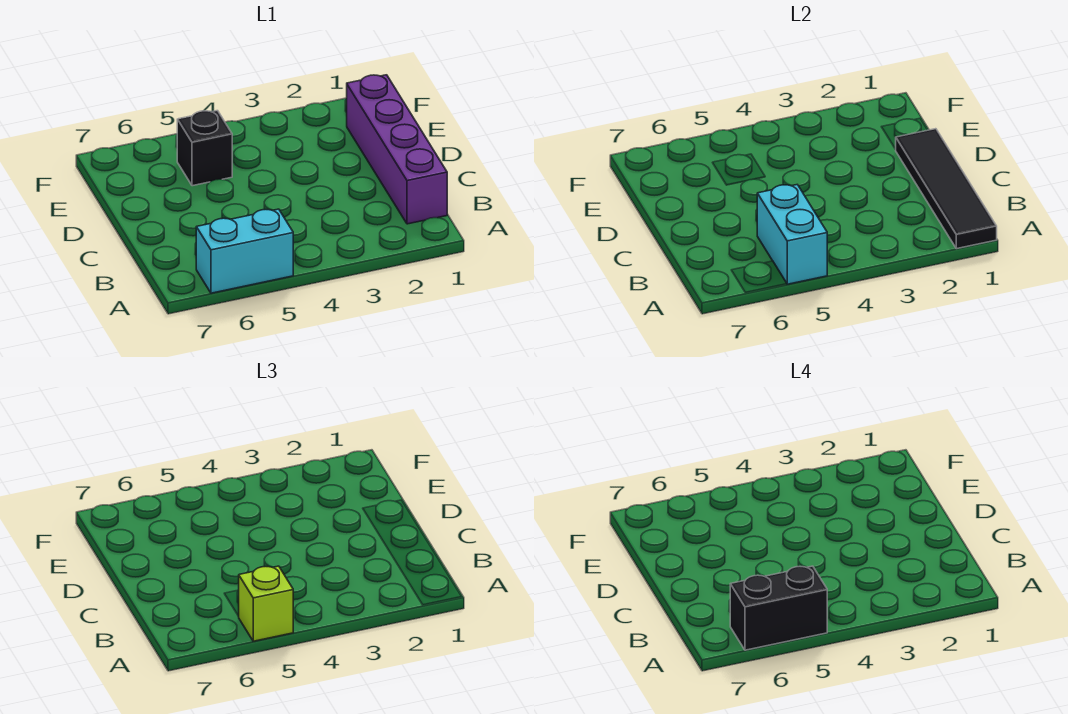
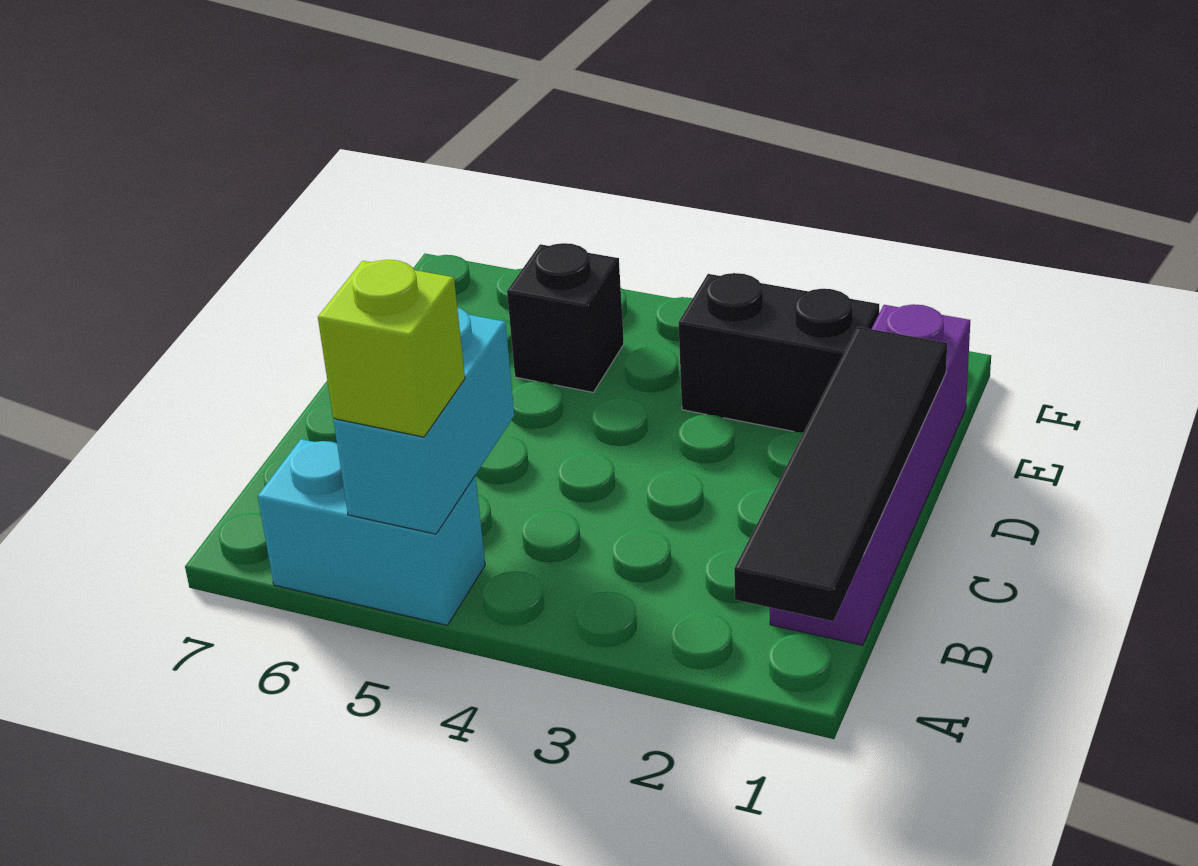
black 1x2 brick [730,566,827,650] -> black 1x2 brick moved to [678,273,879,432]

